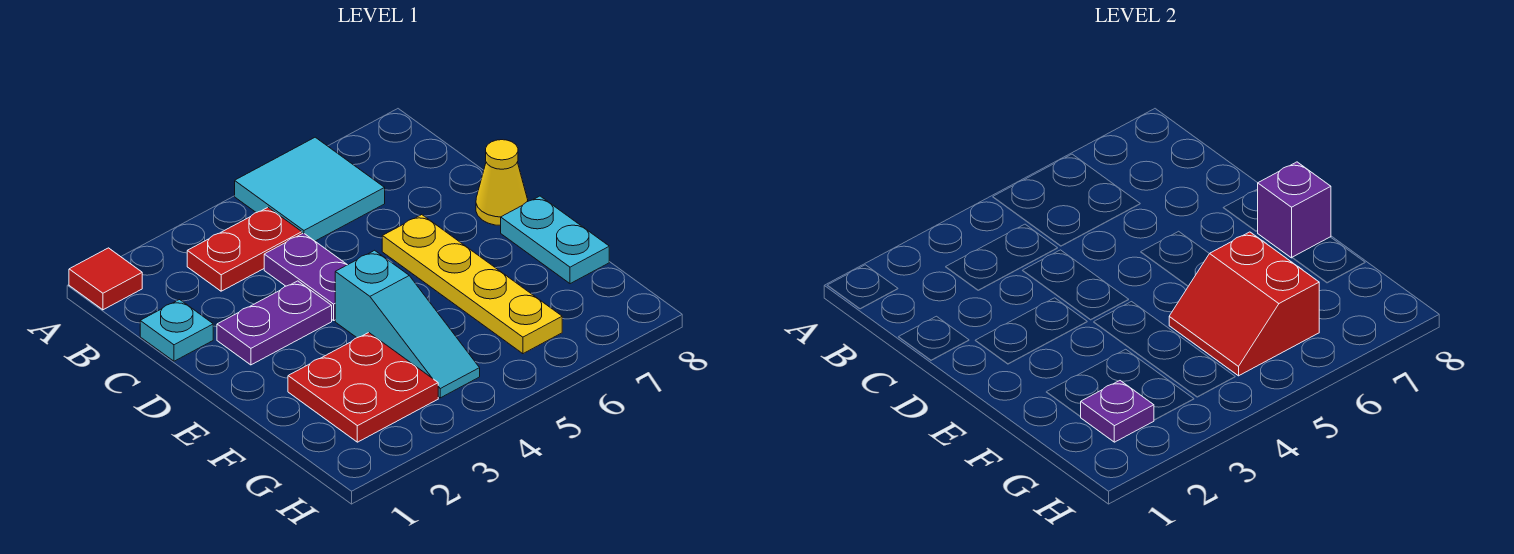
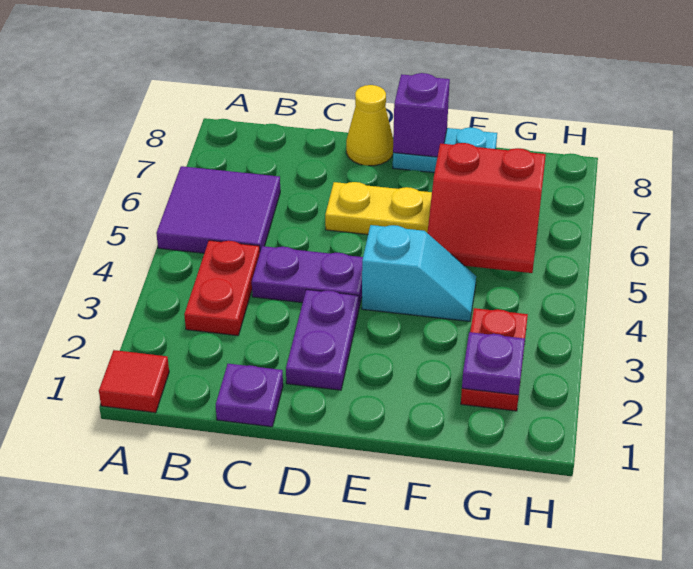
cyan 2x2 tile [235,137,385,241] -> purple 2x2 tile [156,166,280,253]
cyan 1x1 plate [140,300,213,361] -> purple 1x1 plate [216,364,283,427]
cyan 1x3 slope [335,250,480,398] -> cyan 1x2 slope [362,225,476,321]
red 2x2 plate [288,333,438,442] -> red 1x2 plate [461,308,528,411]

